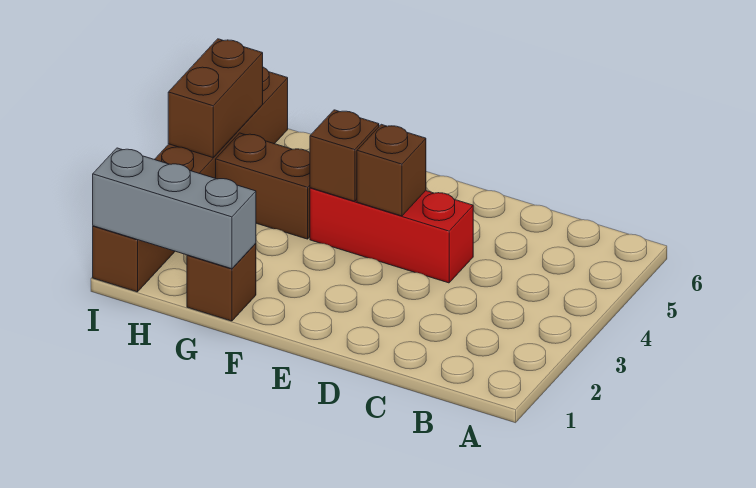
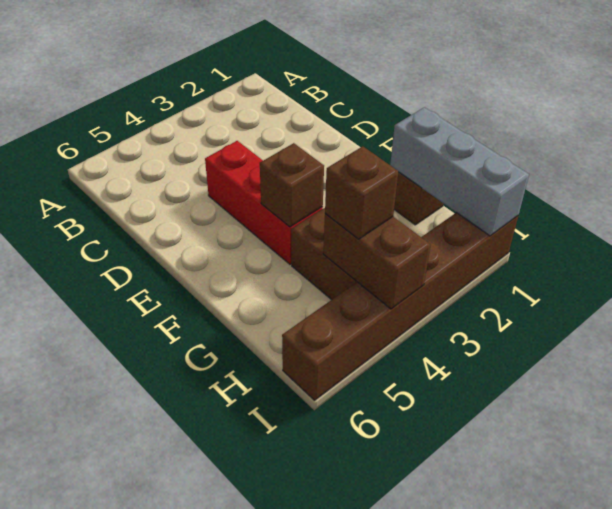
brown 1x1 brick [357,124,426,216] -> brown 1x1 brick moved to [325,146,398,239]
brown 1x2 brick [168,39,263,158] -> brown 1x2 brick turned to [323,214,431,309]

